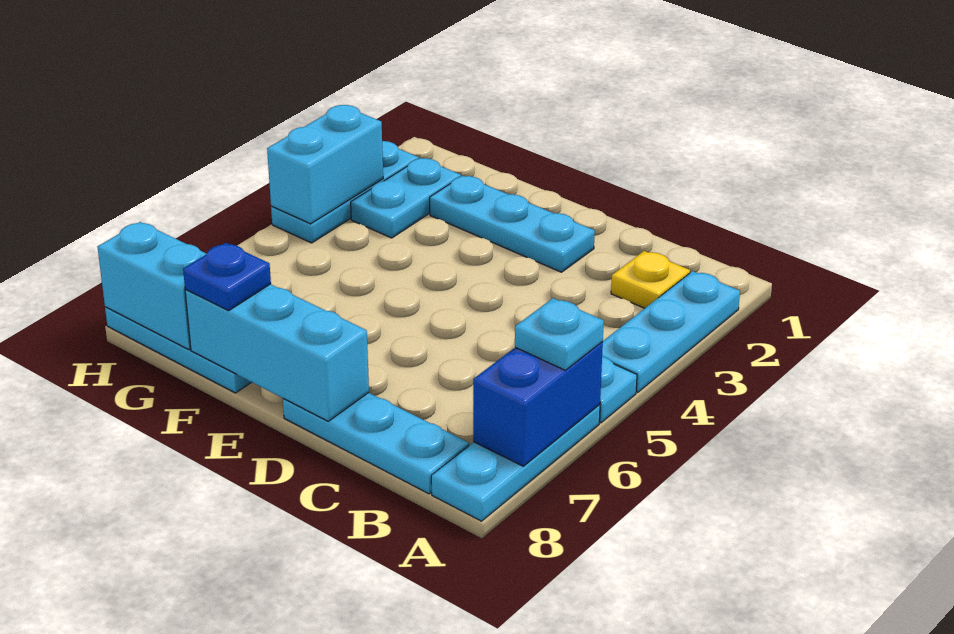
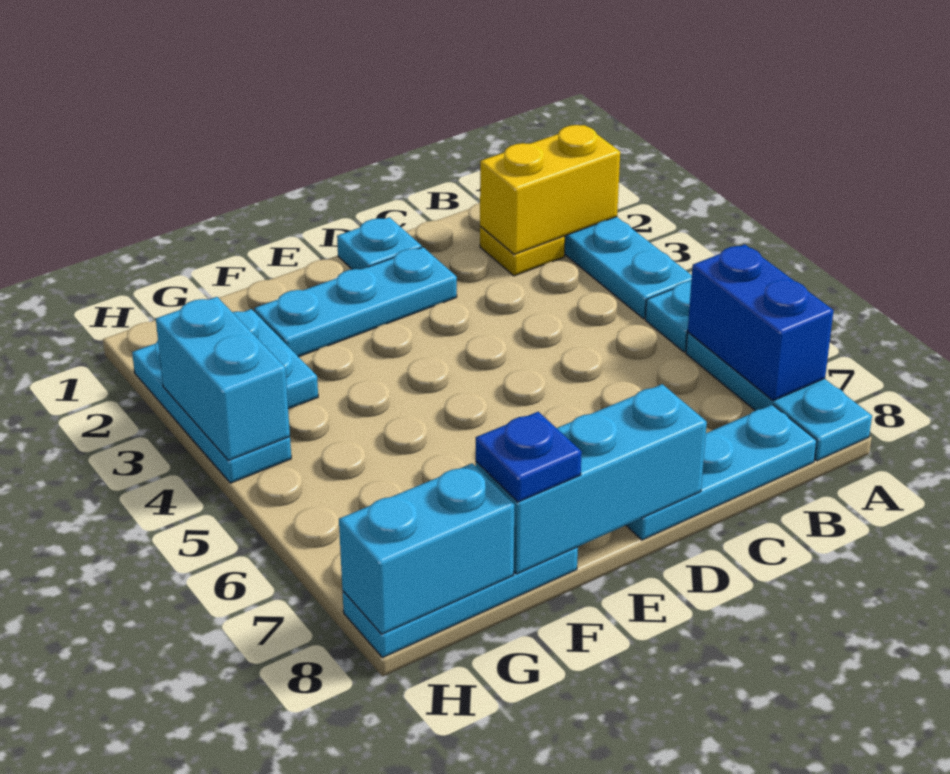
none -> yellow 1x2 brick [480,125,620,254]
cyan 1x1 plate [515,298,604,370] -> cyan 1x1 plate moved to [337,217,422,269]

